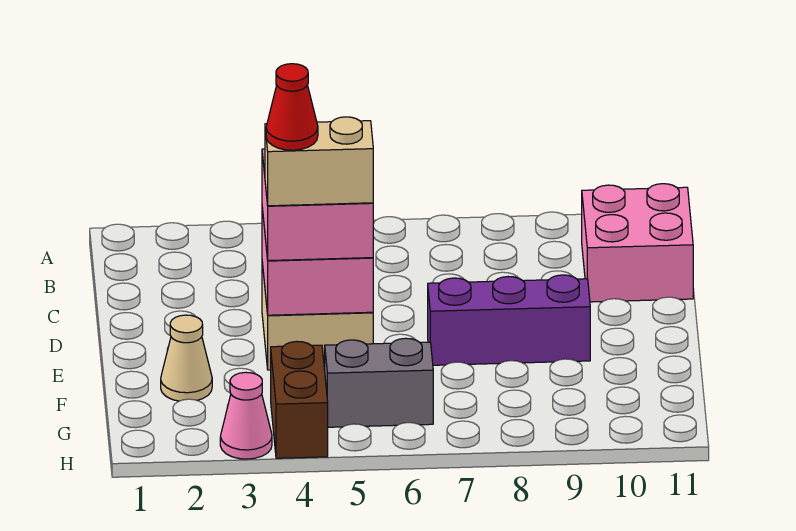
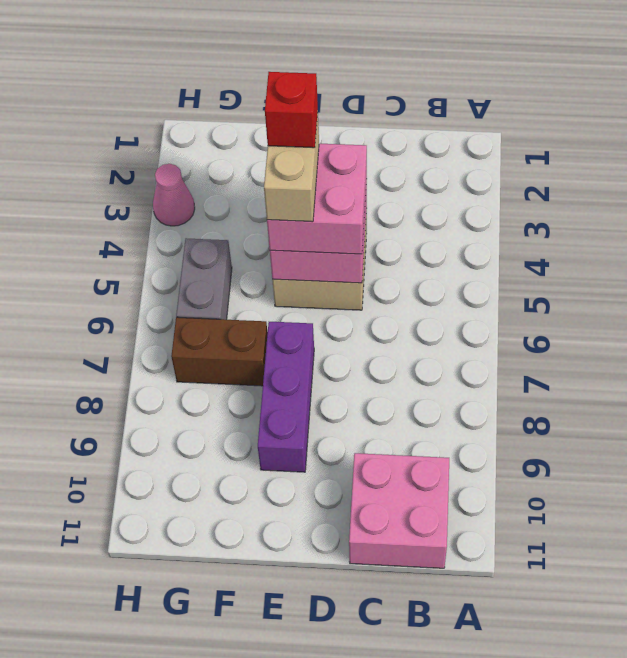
red 1x1 cone [266,64,318,150] -> red 1x1 brick [265,72,318,148]
tan 1x1 cone [161,315,212,401] -> none
brown 1x2 brick [271,342,328,458] -> brown 1x2 brick moved to [171,317,268,386]

